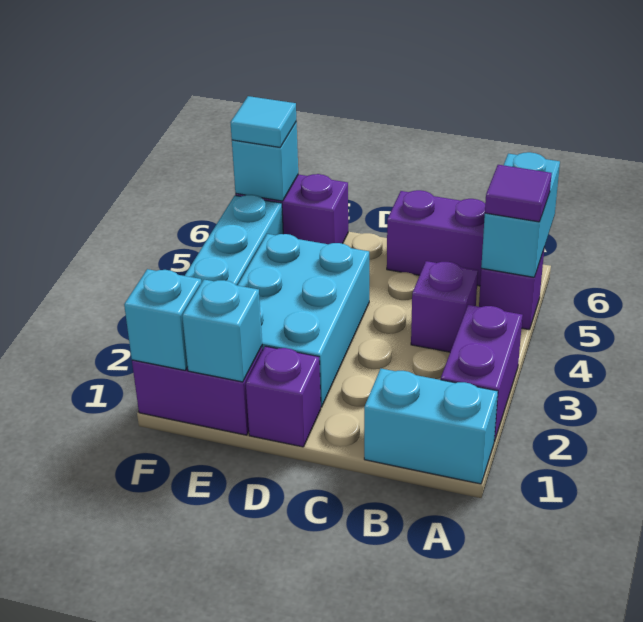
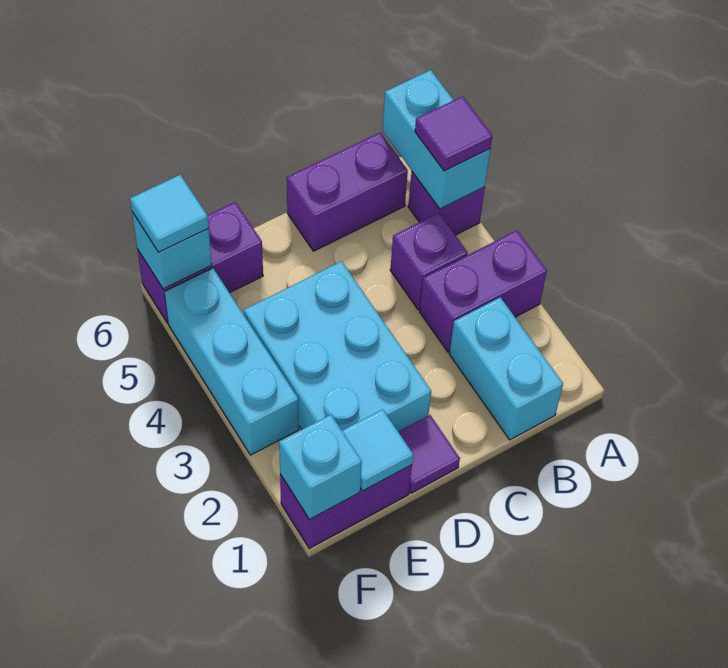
cyan 1x2 brick [364,368,498,484] -> cyan 1x2 brick turned to [449,297,563,440]
purple 1x2 brick [441,305,523,442] -> purple 1x2 brick turned to [420,230,547,352]
purple 1x1 brick [246,346,321,447] -> purple 1x1 tile [399,415,460,493]
cyan 1x1 brick [182,280,262,382] -> cyan 1x1 tile [342,409,413,491]

